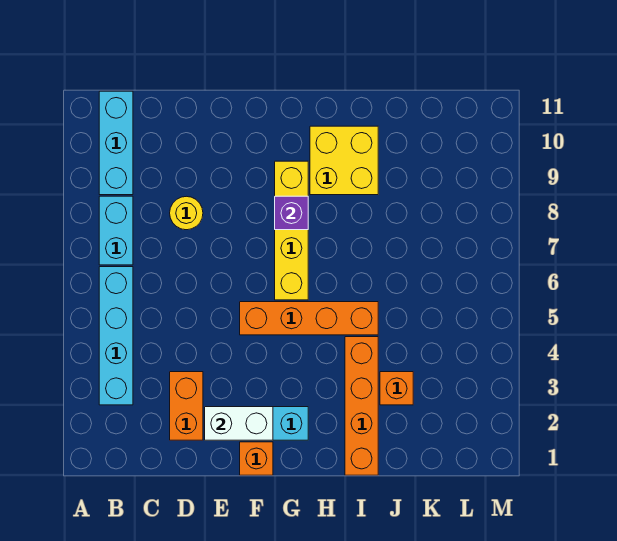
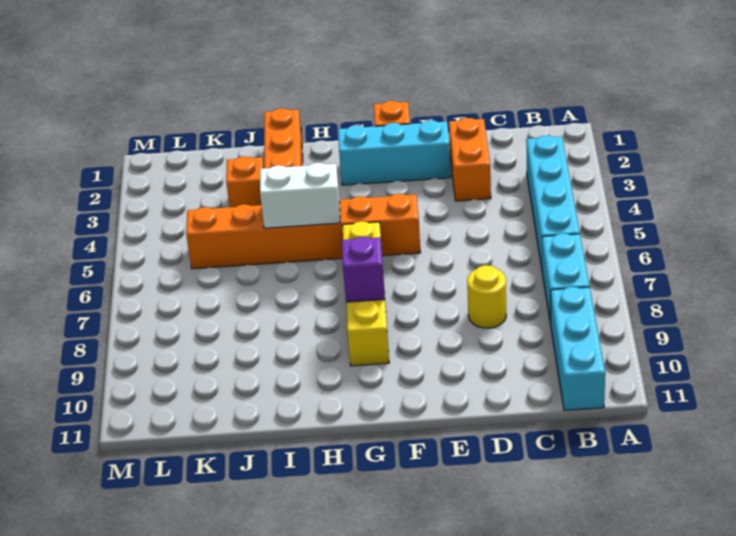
white 1x2 brick [205,407,273,440] -> white 1x2 brick moved to [260,163,340,228]
orange 1x4 brick [240,302,378,335] -> orange 1x6 brick [186,194,421,269]
yellow 2x2 brick [310,126,378,195] -> none

